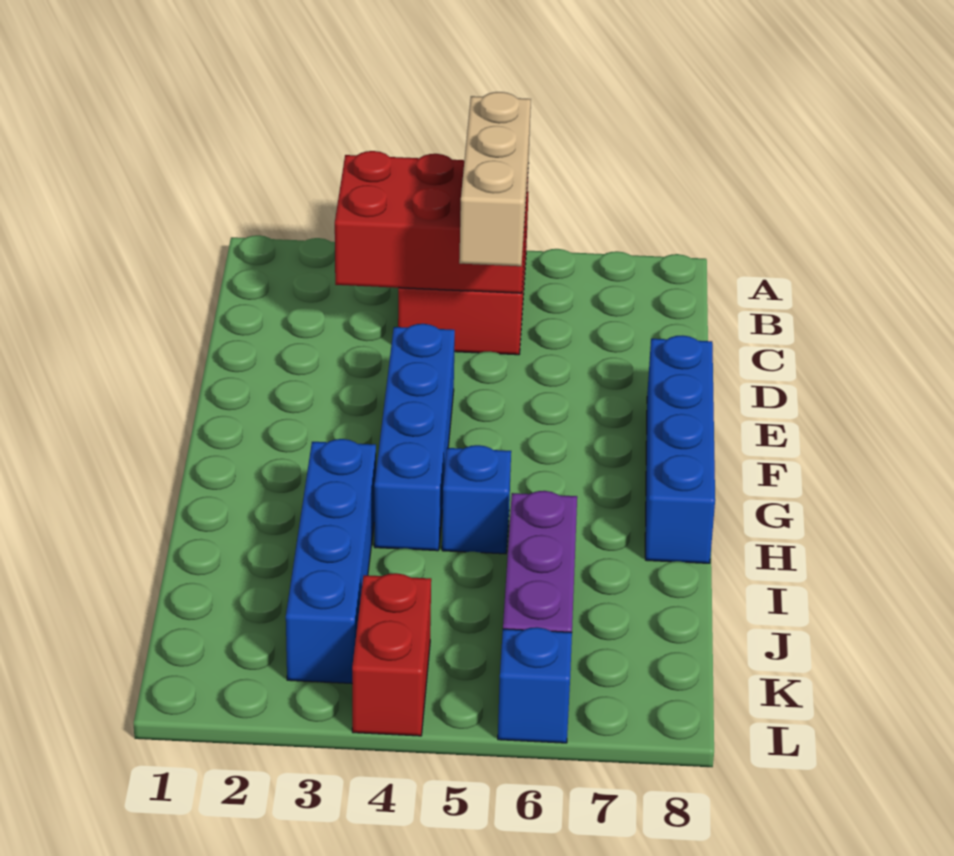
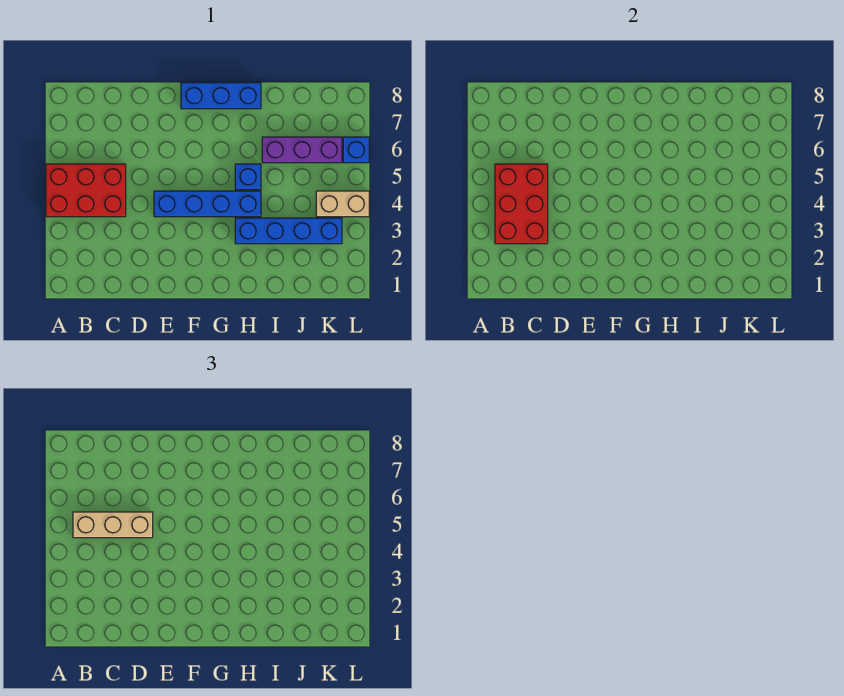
blue 1x4 brick [645,336,715,563] -> blue 1x3 brick [181,83,261,109]
red 1x2 brick [352,573,431,736] -> tan 1x2 brick [316,191,369,217]

